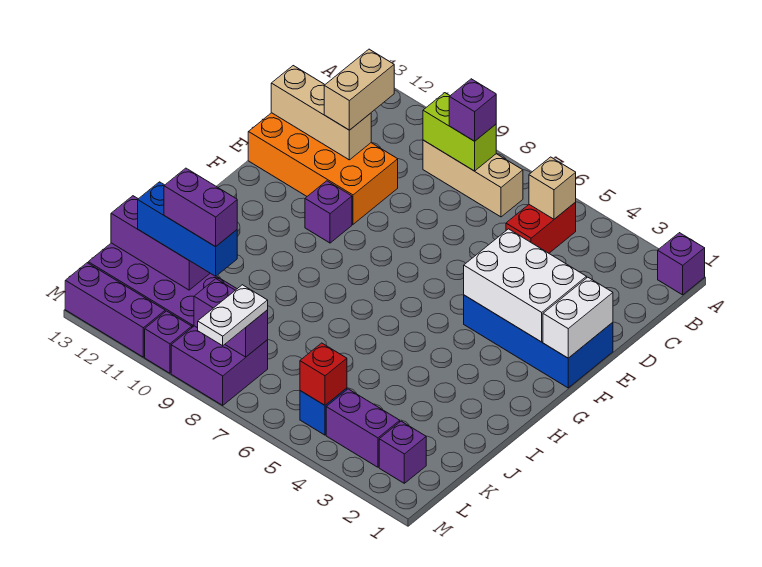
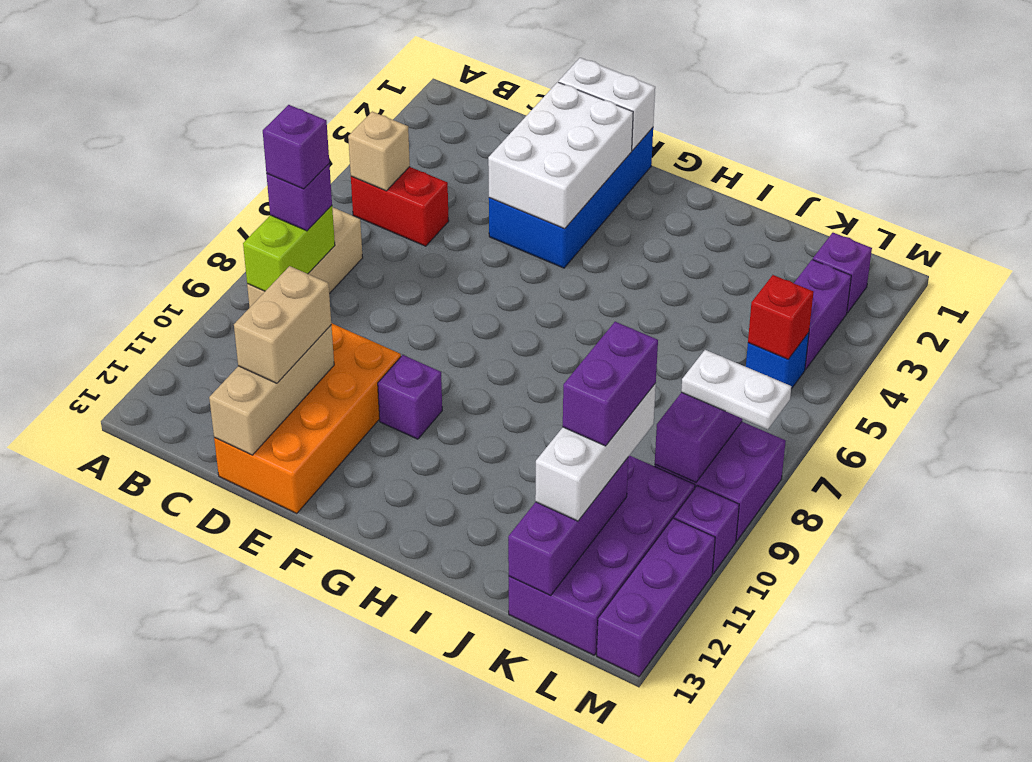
purple 1x1 brick [658,233,705,295] -> purple 1x1 brick moved to [263,105,329,189]
tan 1x2 brick [324,49,394,130] -> tan 1x2 brick turned to [234,266,331,383]
blue 1x3 brick [138,182,237,276] -> white 1x3 brick [535,383,656,521]

